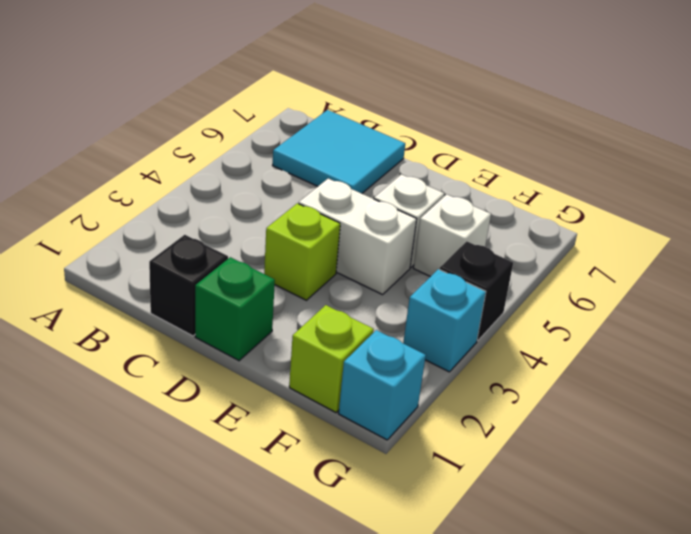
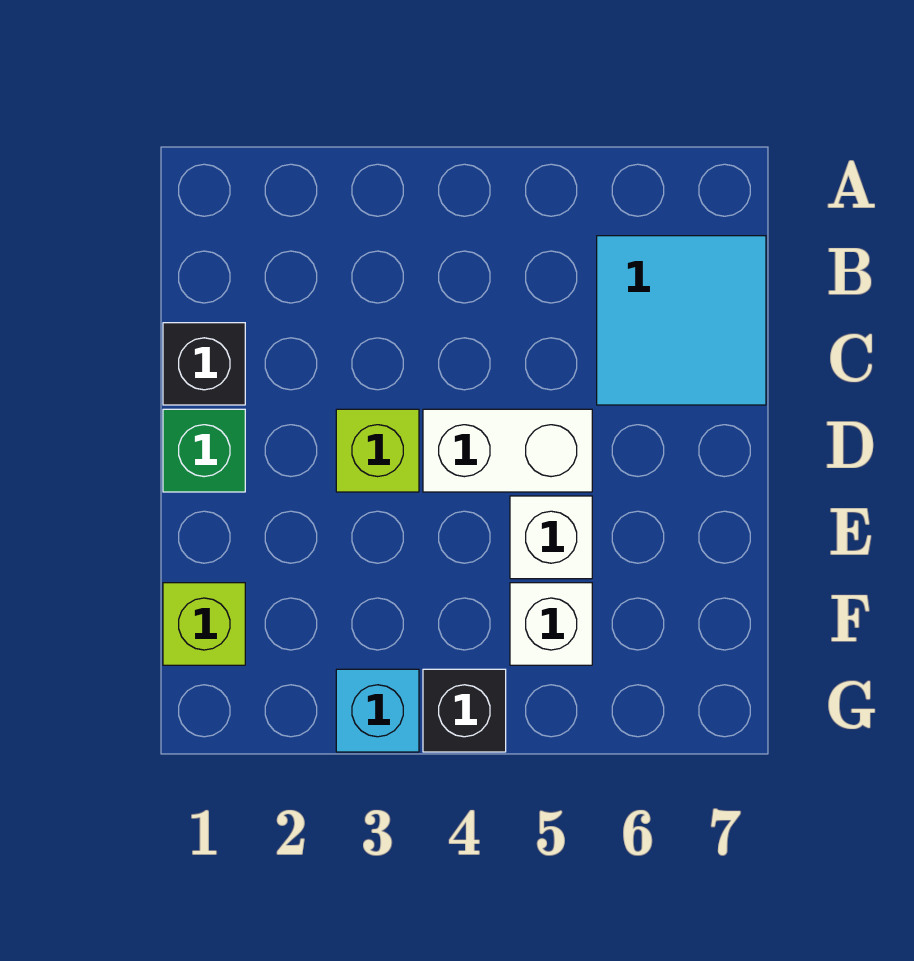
white 1x2 brick [299,179,417,295] -> white 1x2 brick turned to [423,409,592,492]
cyan 1x1 brick [339,330,426,440] -> none

